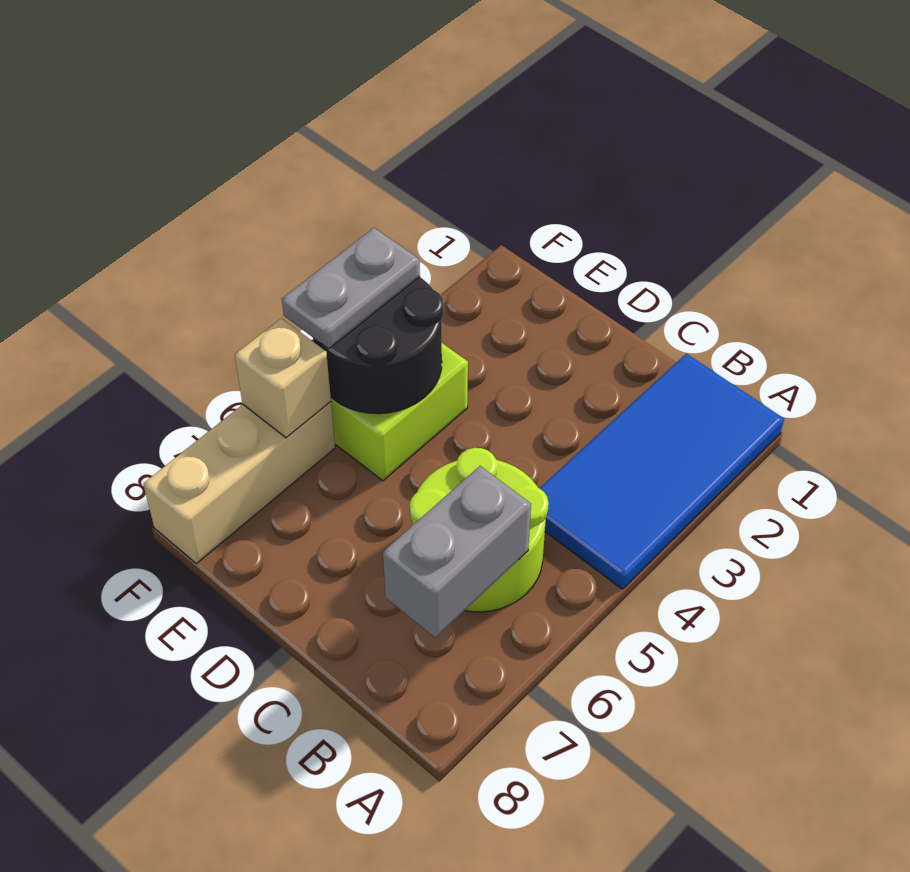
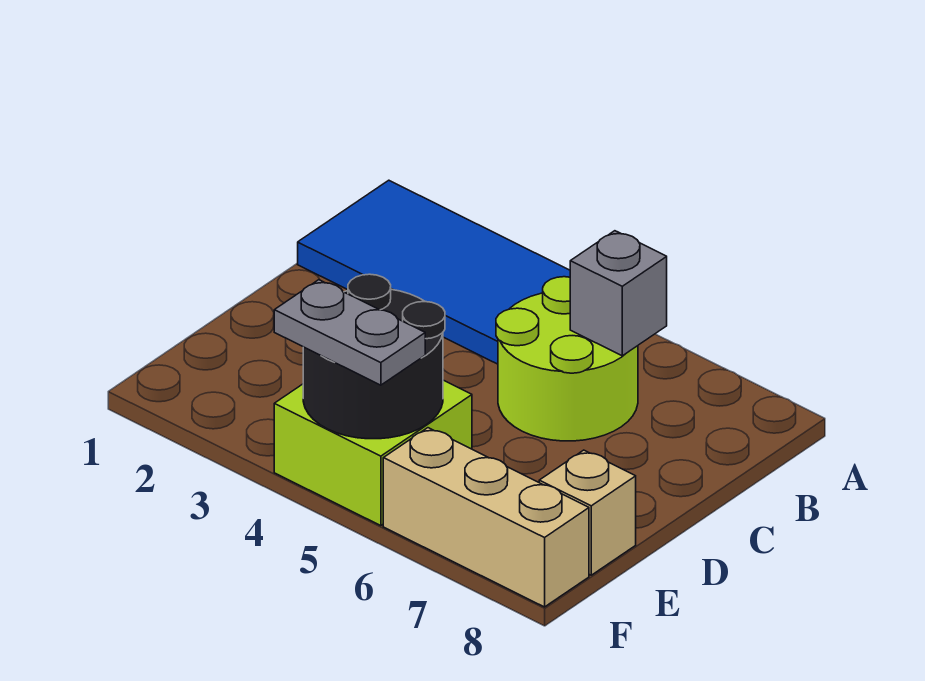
grey 1x2 brick [383,466,531,638] -> grey 1x1 brick [570,231,667,356]
tan 1x1 brick [235,318,331,438] -> tan 1x1 brick moved to [539,450,636,575]

